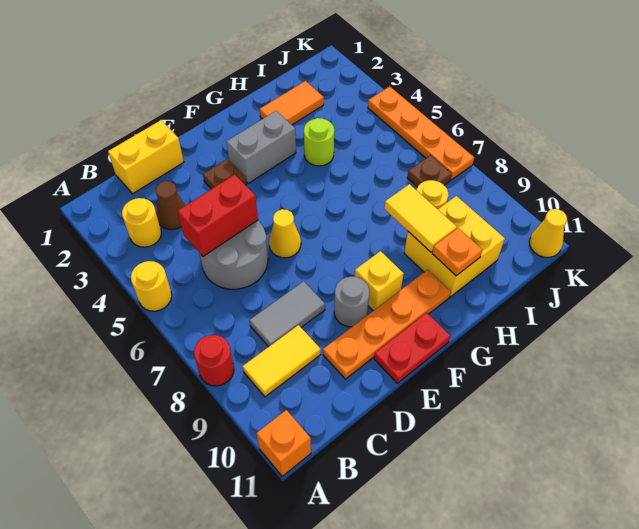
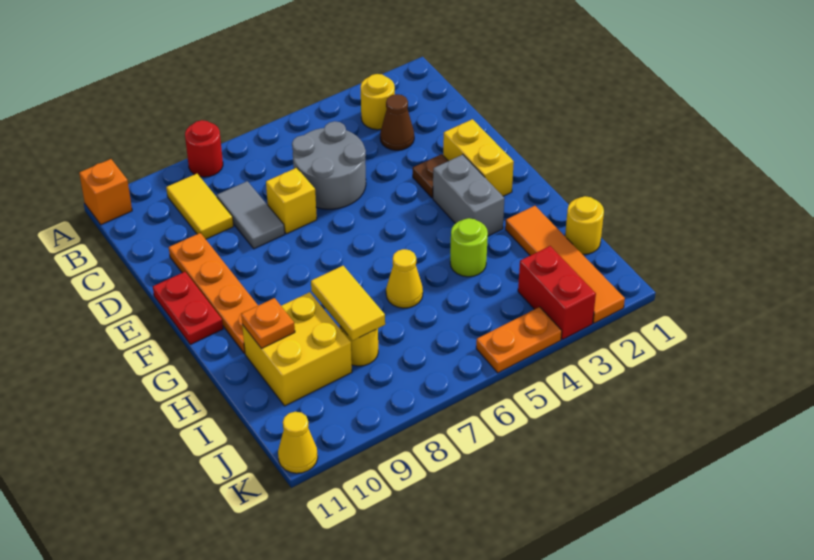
yellow 1x1 round brick [131,261,172,311] -> yellow 1x1 round brick moved to [565,196,604,254]
yellow 1x2 brick [108,120,184,194] -> yellow 1x2 brick moved to [443,119,514,196]
red 1x2 brick [177,175,258,256] -> red 1x2 brick moved to [518,246,596,340]
yellow 1x1 cone [269,209,301,258] -> yellow 1x1 cone moved to [386,249,423,308]
grey 1x1 round brick [334,277,369,327] -> none
yellow 1x1 brick [355,251,404,311] -> yellow 1x1 brick moved to [266,168,317,234]
orange 1x2 tile [260,81,324,125] -> orange 1x4 tile [505,206,625,323]
yellow 1x2 tile [384,184,457,252] -> yellow 1x2 tile turned to [311,266,385,341]
brown 1x1 plate [407,155,452,187] -> none
orange 1x4 plate [368,86,474,180] -> orange 1x2 plate [476,307,562,373]

